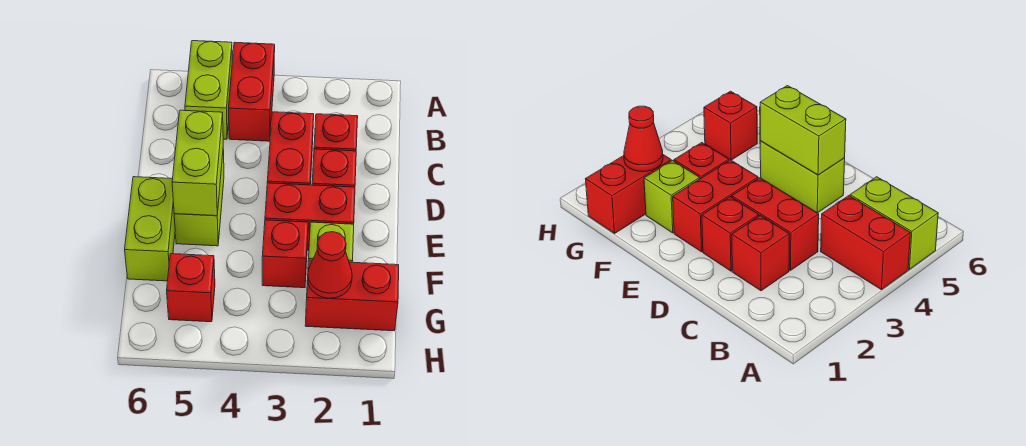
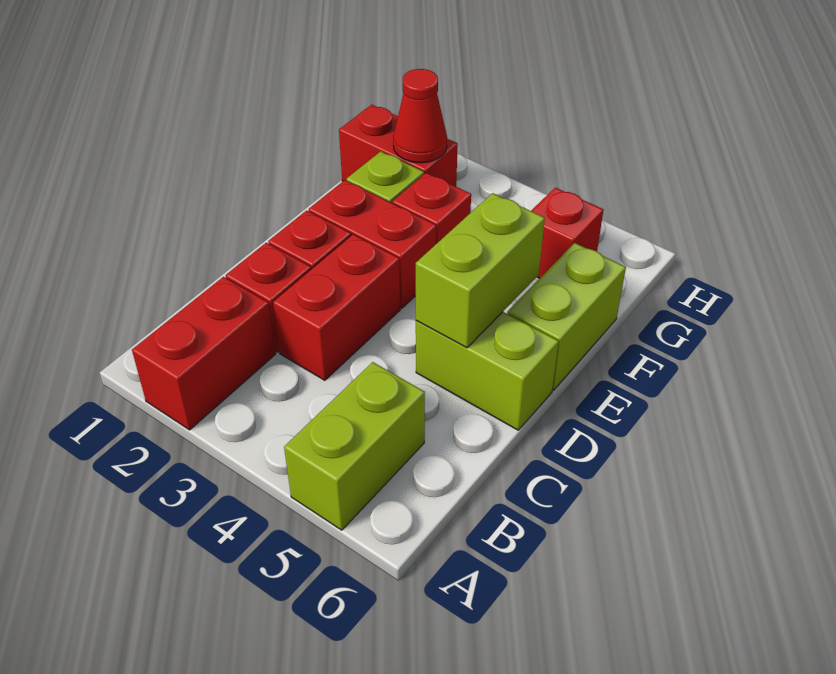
red 1x2 brick [229,42,275,141] -> red 1x2 brick moved to [132,277,276,430]
lime 1x2 brick [174,149,224,246] -> lime 1x2 brick turned to [416,312,559,430]

